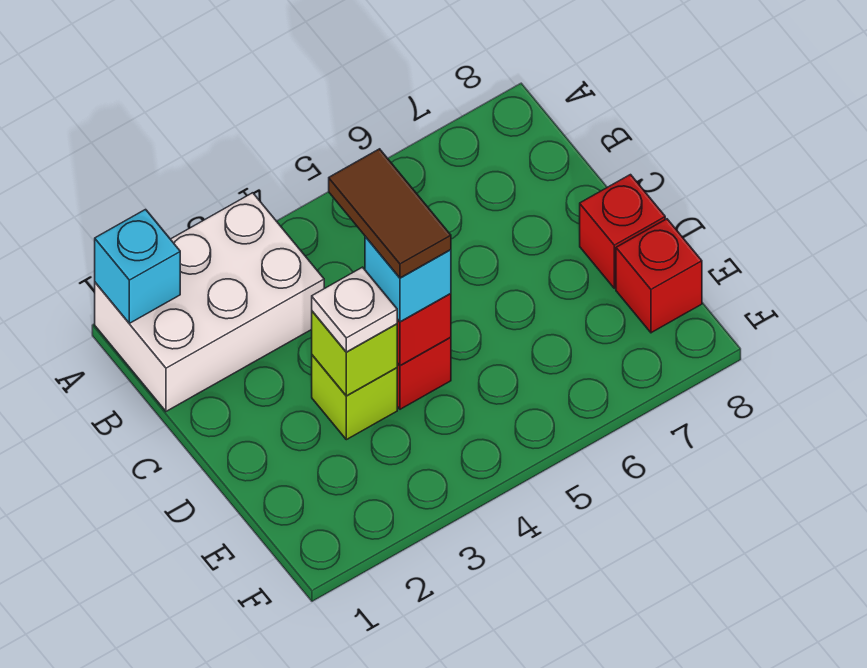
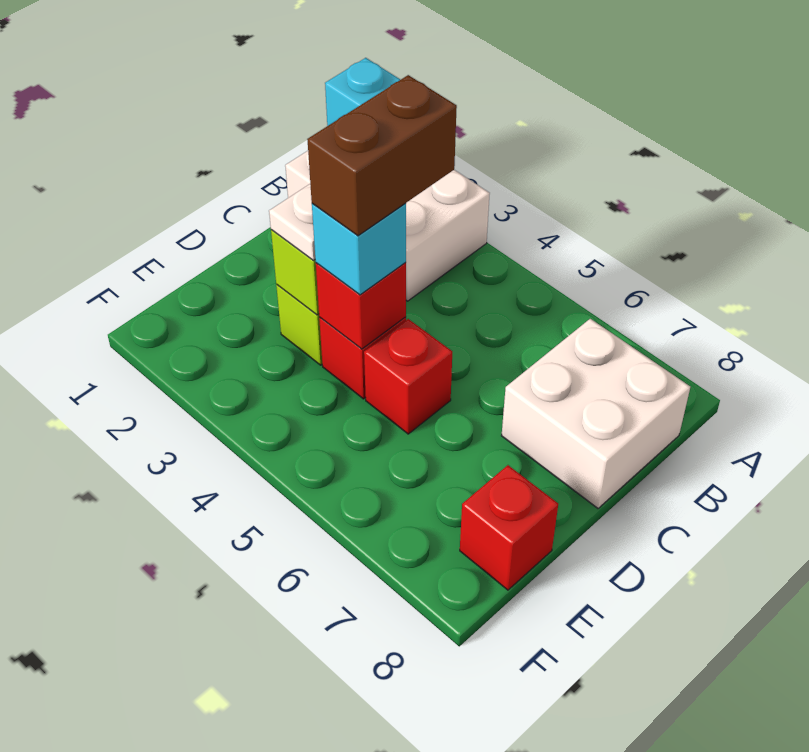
none -> white 2x2 brick [502,319,690,508]
brown 1x2 tile [329,149,451,278] -> brown 1x2 brick [307,75,457,236]
red 1x1 brick [580,175,665,288] -> red 1x1 brick moved to [364,319,452,434]

